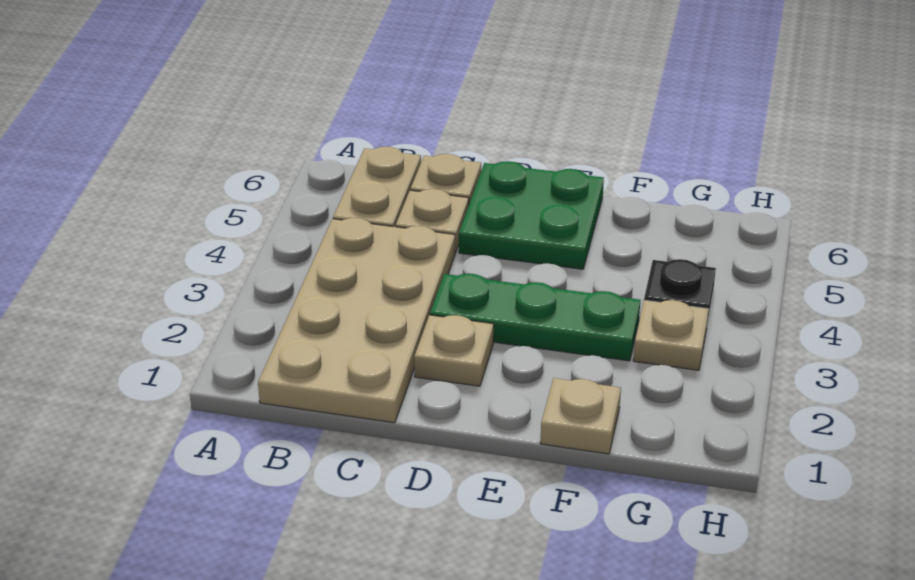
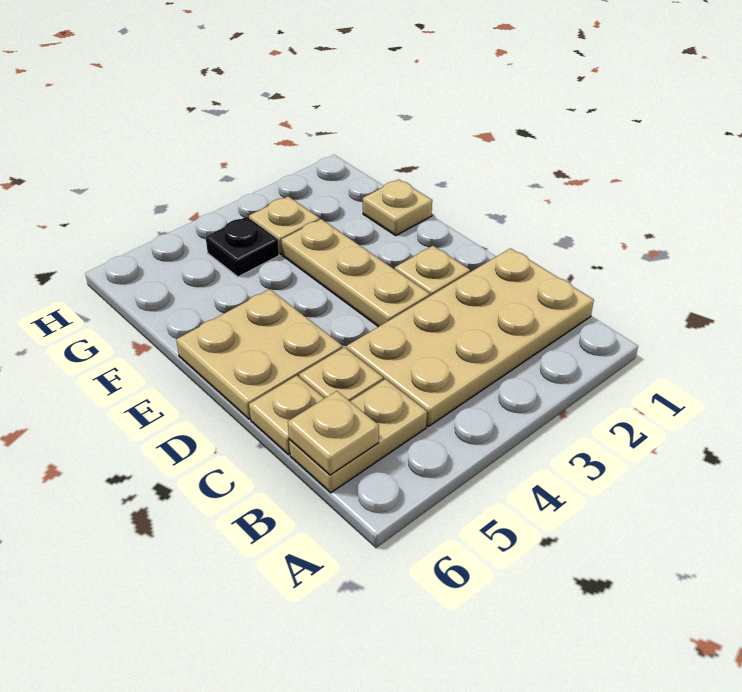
none -> tan 1x1 plate [288,391,379,475]
green 1x3 plate [430,274,640,361] -> tan 1x3 plate [282,219,430,327]
green 2x2 plate [459,161,604,269] -> tan 2x2 plate [176,289,343,419]

